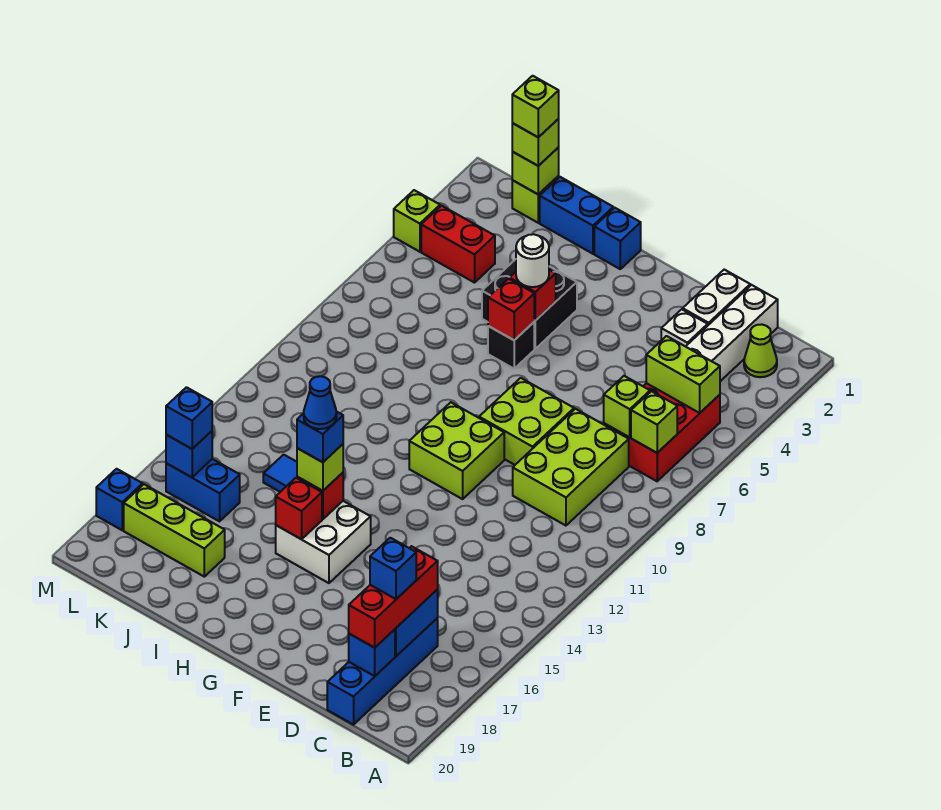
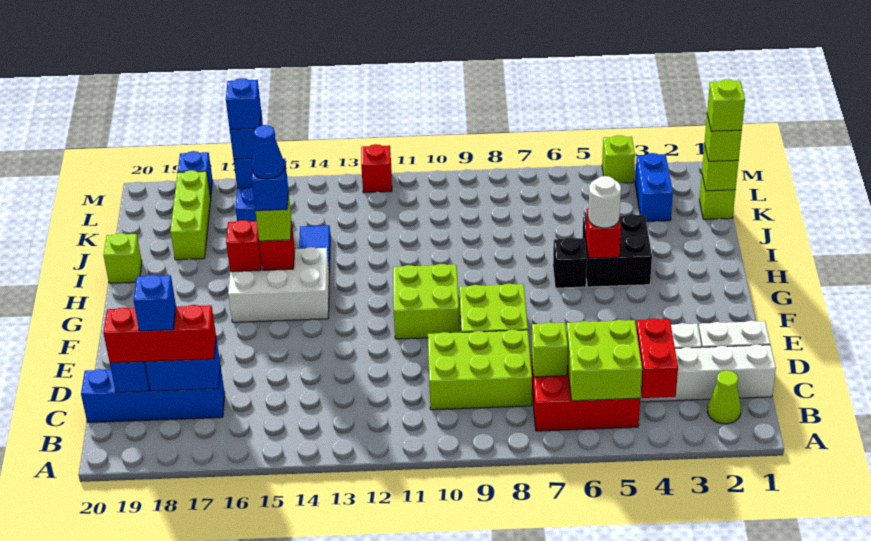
lime 1x2 brick [646,336,720,413] -> lime 2x2 brick [567,320,642,401]
lime 1x1 brick [631,391,677,453] -> lime 1x1 brick moved to [103,233,142,283]
white 2x2 brick [276,501,371,583] -> white 2x3 brick [228,247,329,322]
blue 1x1 brick [594,208,641,269] -> blue 1x1 brick moved to [226,78,261,130]
red 1x1 brick [488,279,534,340] -> red 1x1 brick moved to [361,144,392,193]
blue 1x2 brick [540,177,613,254] -> blue 1x2 brick moved to [635,153,673,222]
red 1x2 brick [421,206,495,283] -> red 1x2 brick moved to [636,318,678,398]

